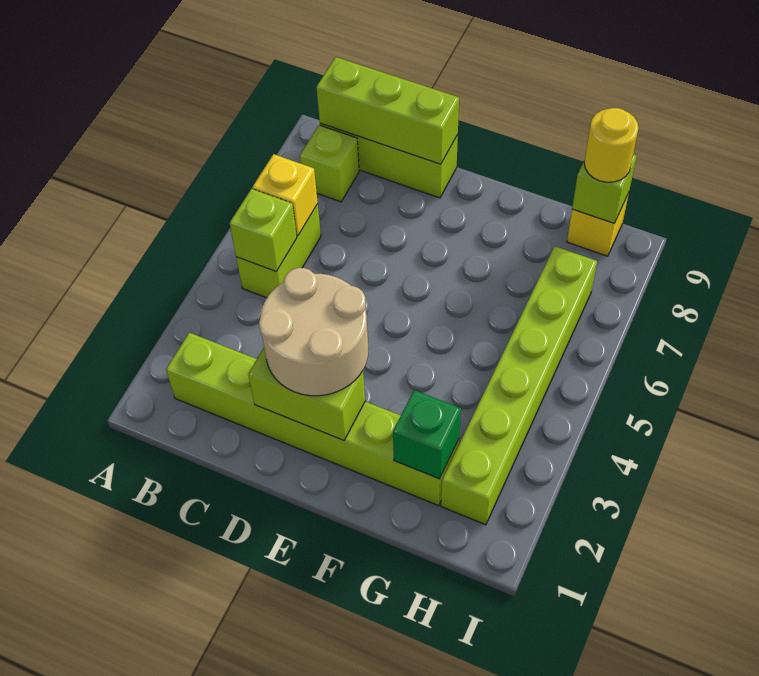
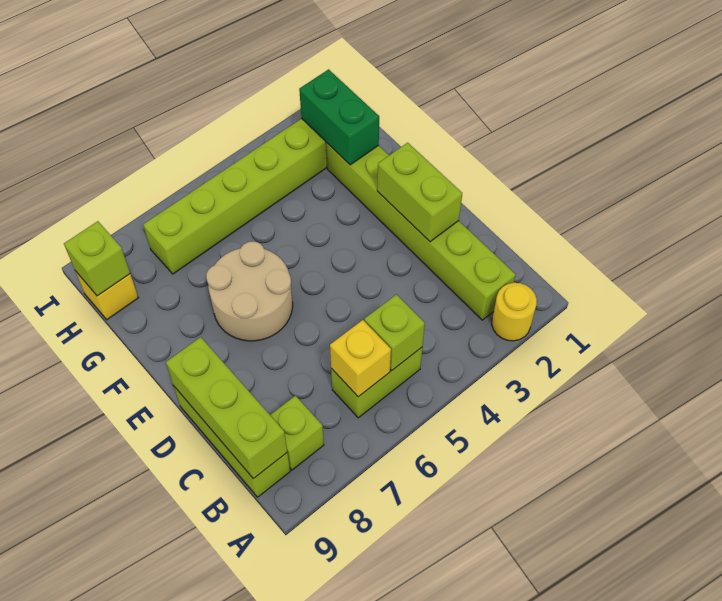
tan 2x2 round brick [259,268,368,396] -> tan 2x2 round brick moved to [206,241,293,341]
green 1x1 brick [393,390,461,479] -> green 1x2 brick [299,69,379,165]
yellow 1x1 round brick [584,108,639,182] -> yellow 1x1 round brick moved to [492,283,537,341]

